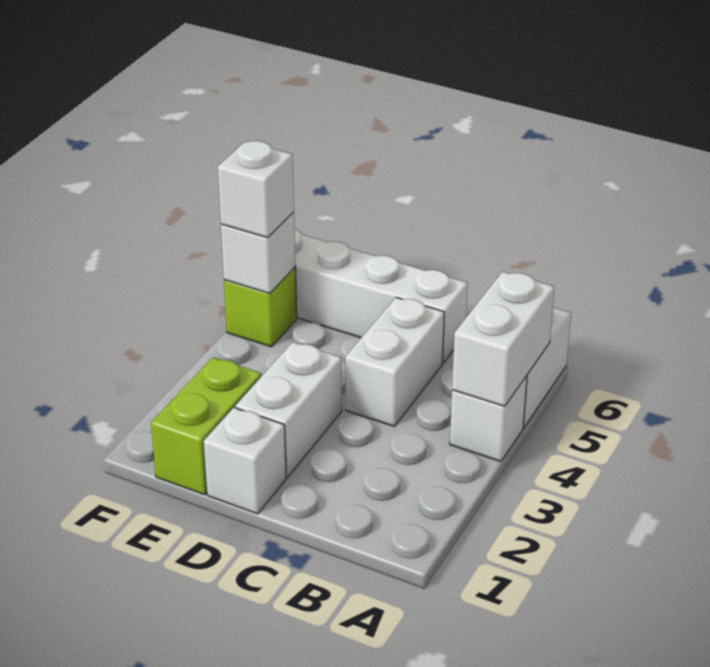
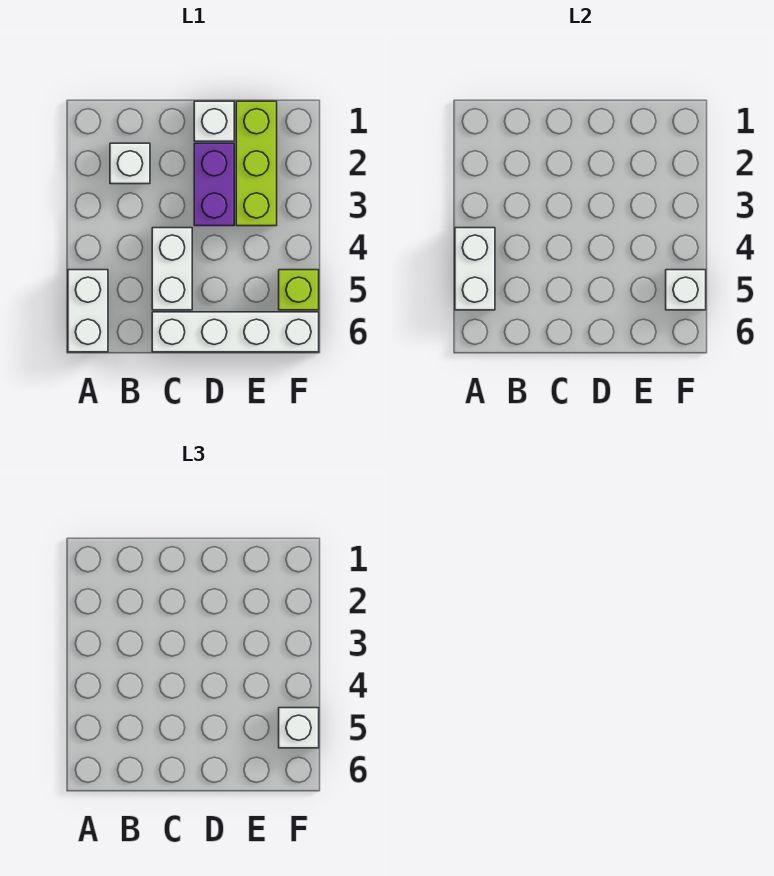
white 1x1 brick [450,376,527,461] -> white 1x1 brick moved to [110,143,150,184]
white 1x2 brick [235,342,342,477] -> purple 1x2 brick [194,143,234,226]
lime 1x2 brick [151,357,262,495] -> lime 1x3 brick [236,101,277,226]

